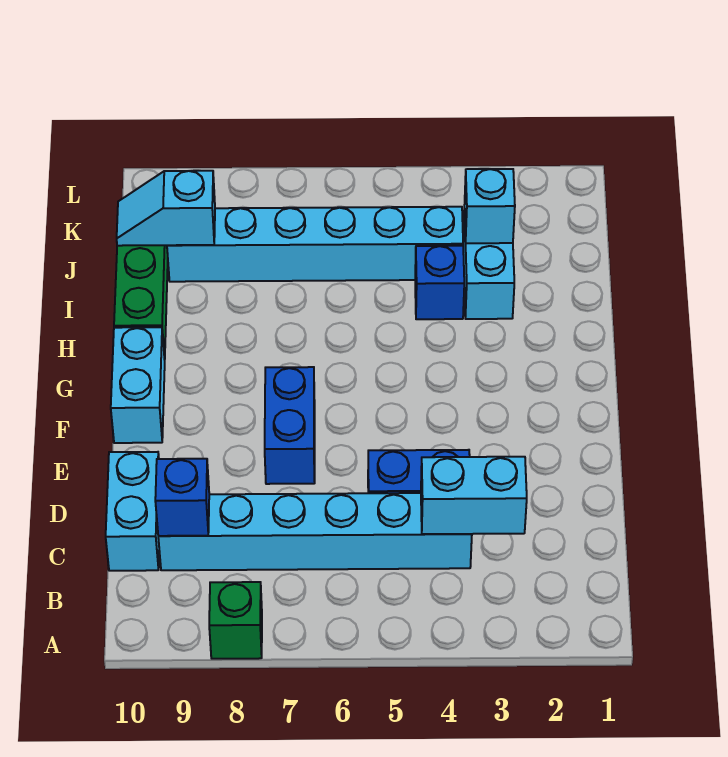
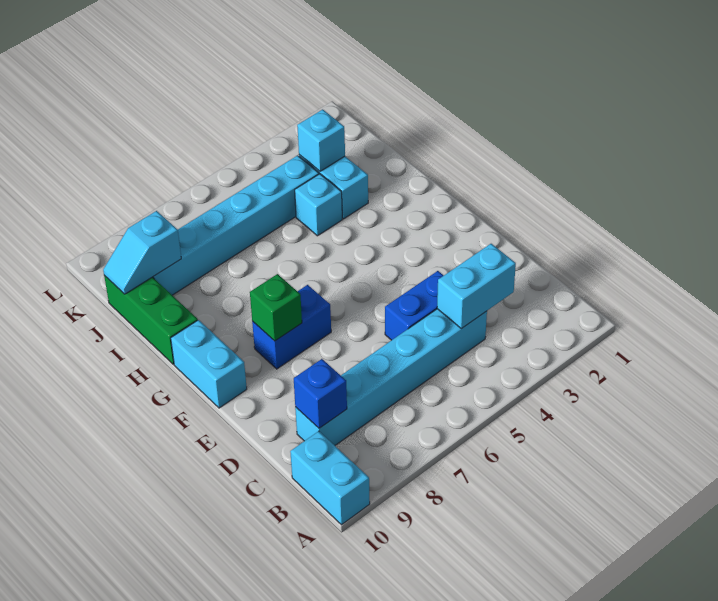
green 1x1 brick [209,582,262,659] -> green 1x1 brick moved to [250,274,302,341]
cyan 1x2 brick [106,452,159,571] -> cyan 1x2 brick moved to [290,431,370,525]
blue 1x2 brick [265,367,315,484] -> blue 1x2 brick turned to [252,285,331,369]
blue 1x1 brick [415,246,464,319] -> cyan 1x1 brick [295,174,342,236]

